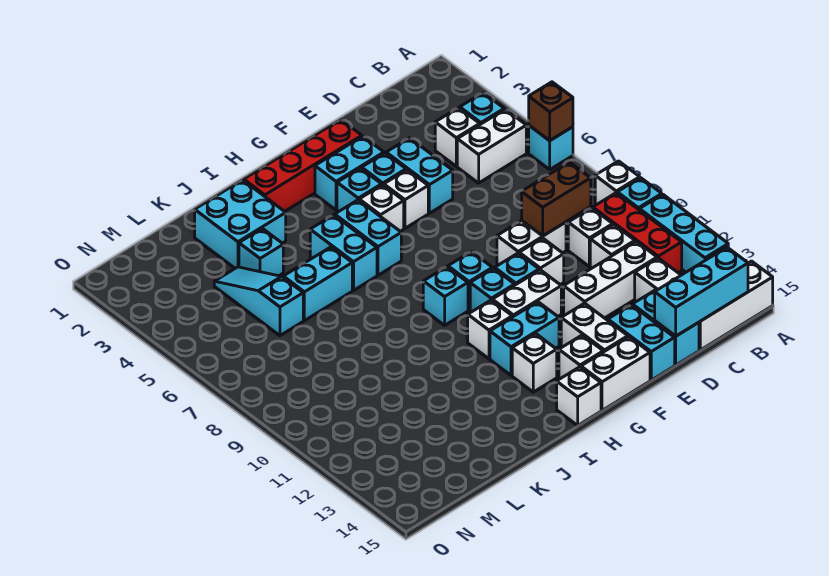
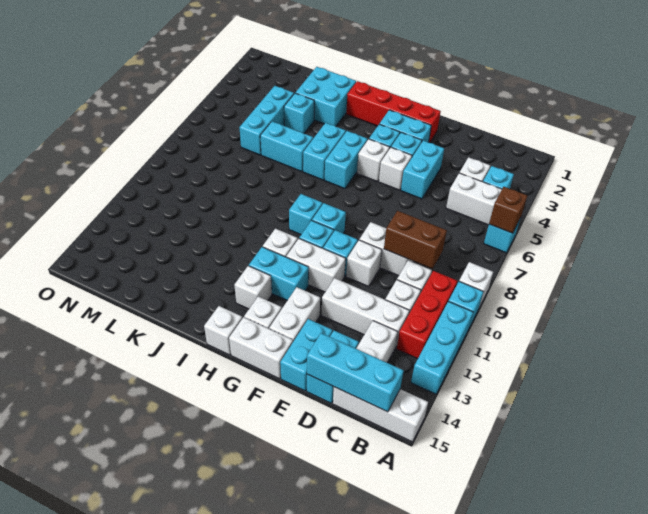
cyan 1x3 slope [214,267,303,336] -> cyan 1x3 brick [239,86,294,155]

